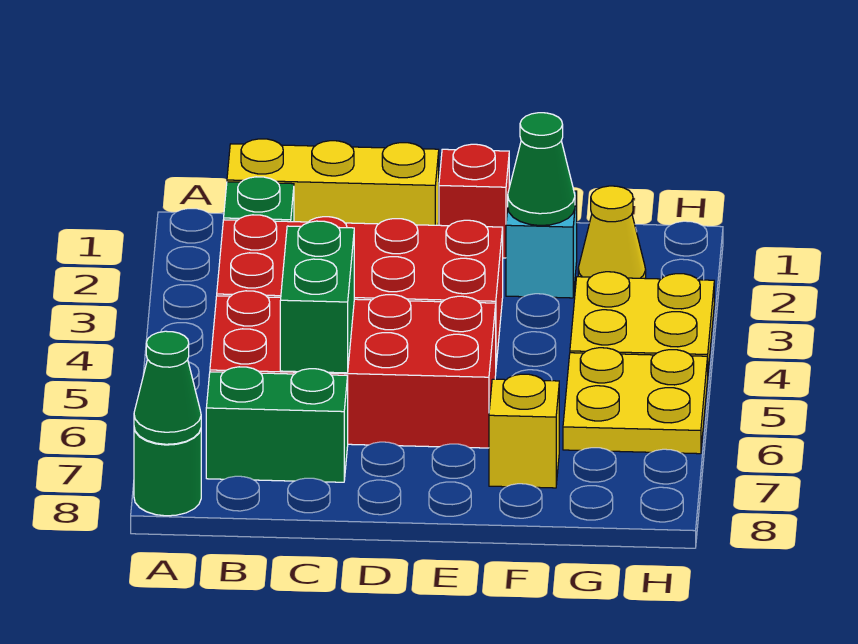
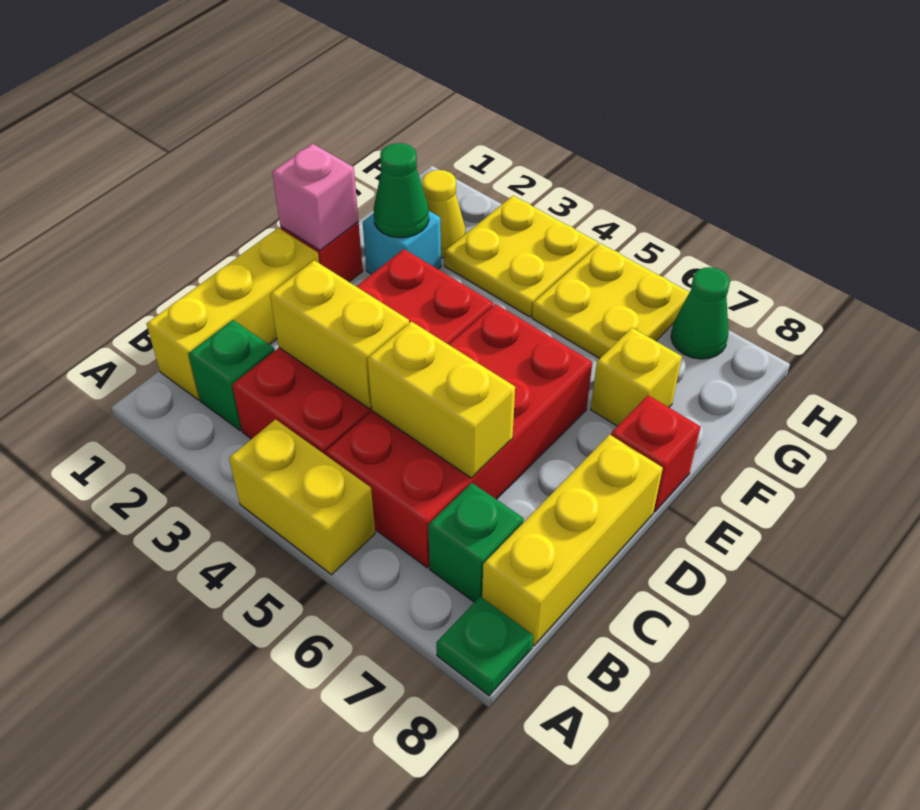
none -> yellow 1x2 brick [229,419,375,575]
green 1x1 round brick [134,428,201,516] -> green 1x1 plate [436,597,533,696]
green 1x1 cone [134,331,201,444] -> green 1x1 cone moved to [671,267,730,359]
green 1x2 brick [206,367,348,482] -> green 1x1 brick [428,483,524,602]
none -> yellow 1x3 brick [482,435,663,646]
none -> yellow 1x2 brick [270,260,409,409]
green 1x2 brick [280,221,354,373] -> yellow 1x2 brick [367,322,515,478]
none -> pink 1x1 brick [272,144,358,250]
none -> red 1x1 brick [611,395,701,512]

